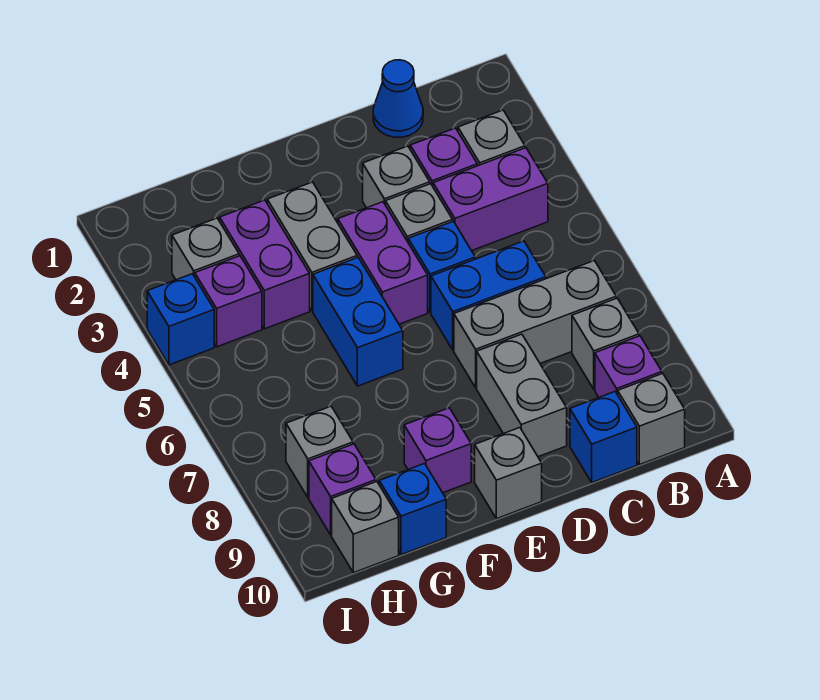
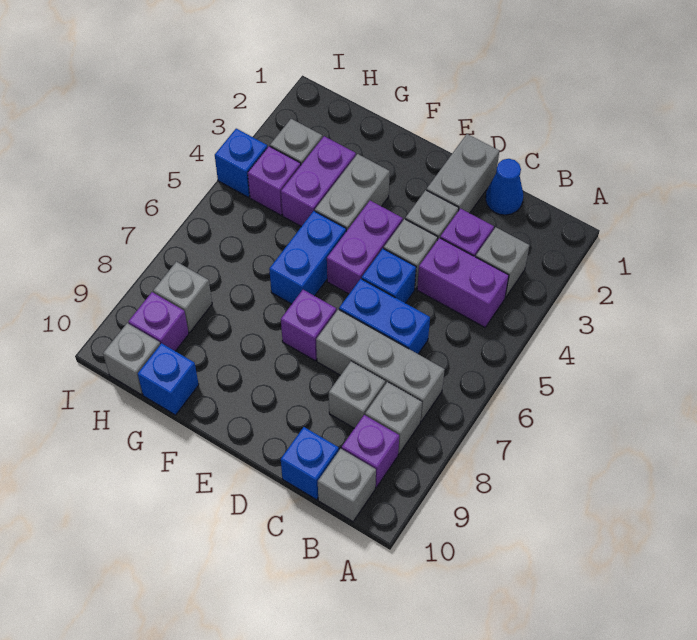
grey 1x2 brick [477,334,567,457] -> grey 1x2 brick moved to [427,134,499,213]
grey 1x1 brick [475,428,542,519] -> grey 1x1 brick moved to [329,361,385,428]
purple 1x1 brick [404,408,471,493] -> purple 1x1 brick moved to [281,290,336,361]

